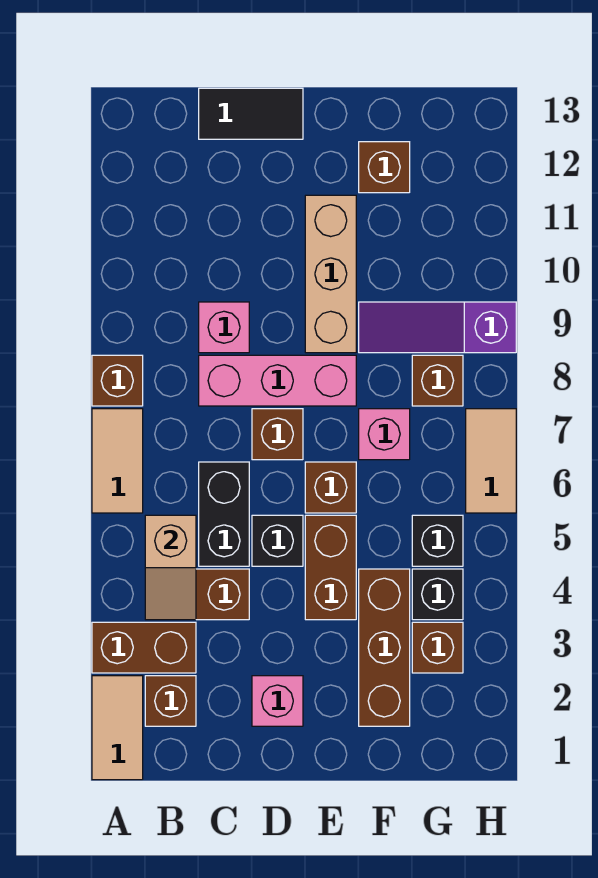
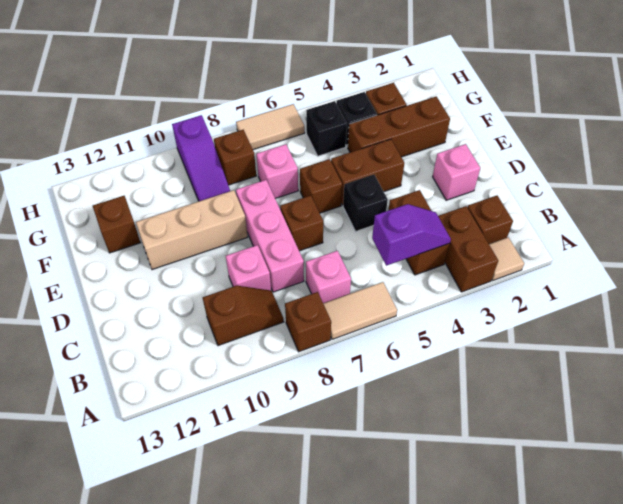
tan 1x2 tile [92,676,143,780] -> tan 1x1 tile [489,237,524,280]
tan 1x2 slope [145,515,196,620] -> purple 1x2 slope [372,204,451,266]
none -> pink 1x1 brick [306,251,351,303]
none -> brown 1x2 slope [203,286,284,346]
black 1x2 brick [199,462,249,566] -> none
black 1x2 tile [199,88,303,139] -> none

